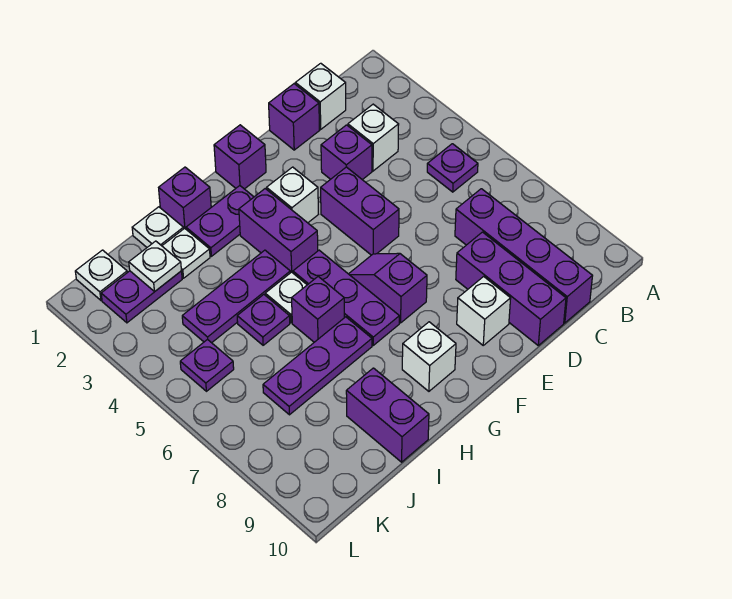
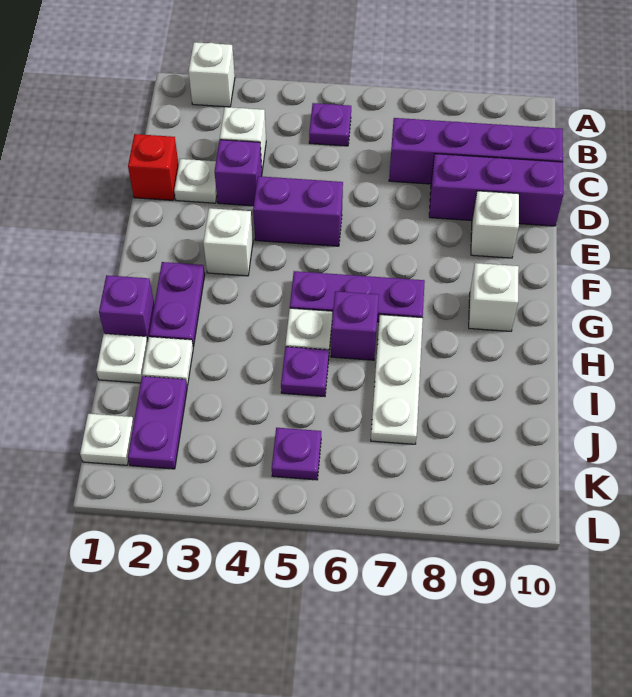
white 1x1 brick [295,63,346,129] -> white 1x1 brick moved to [189,42,235,107]
purple 1x1 brick [269,84,320,150] -> red 1x1 brick [128,134,179,200]
purple 1x1 brick [214,125,266,189] -> none
purple 1x2 slope [349,253,427,323] -> none
purple 1x2 brick [239,189,318,273] -> none
purple 1x3 plate [182,250,290,343] -> none
purple 1x3 plate [263,317,372,415] -> white 1x3 plate [371,315,423,444]
purple 1x2 brick [346,368,429,462] -> none
white 1x1 plate [129,241,181,292] -> white 1x1 plate moved to [174,159,217,203]

